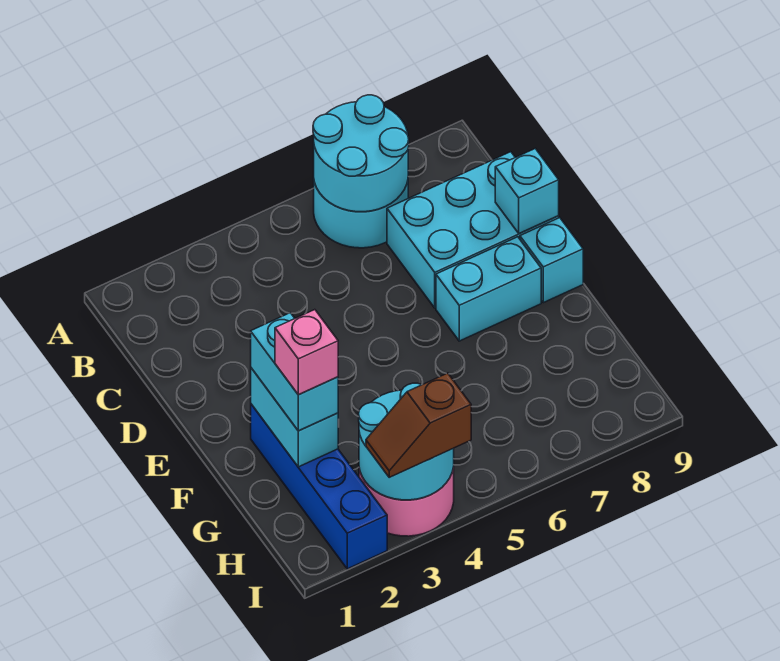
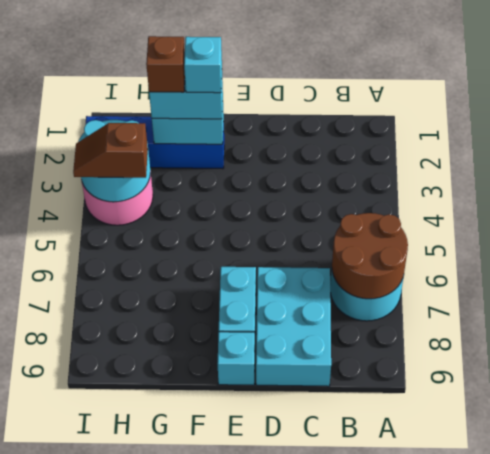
cyan 2x2 round brick [313,95,409,212] -> brown 2x2 round brick [332,213,408,299]
cyan 1x1 brick [495,149,559,234] -> cyan 1x1 brick moved to [184,37,222,93]
pink 1x1 brick [275,310,338,395] -> brown 1x1 brick [146,36,185,92]
brown 1x2 slope [366,373,471,477] -> brown 1x2 slope turned to [73,123,148,178]

